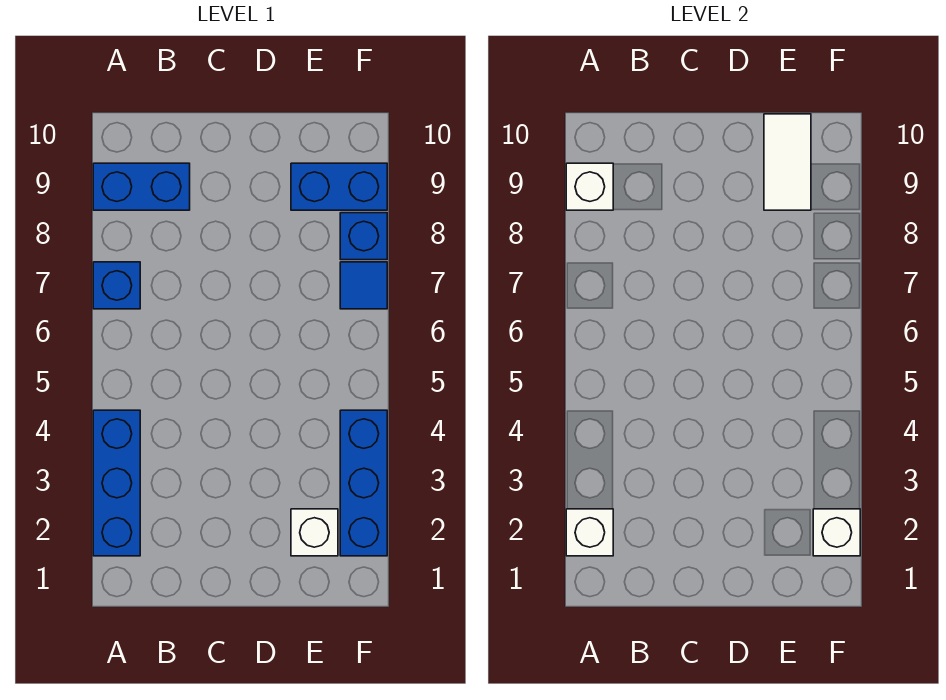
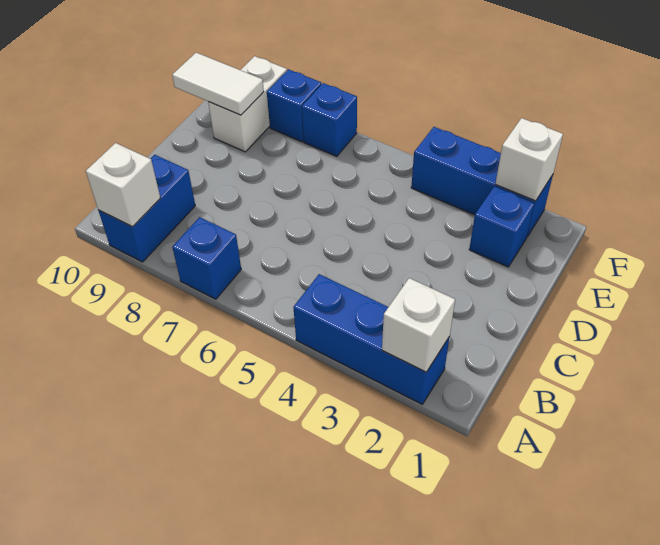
white 1x1 brick [291,509,338,556] -> blue 1x1 brick [469,186,535,267]
blue 1x2 brick [291,163,387,210] -> white 1x2 brick [208,56,287,152]
blue 1x1 tile [340,262,387,309] -> blue 1x1 brick [302,83,357,156]

